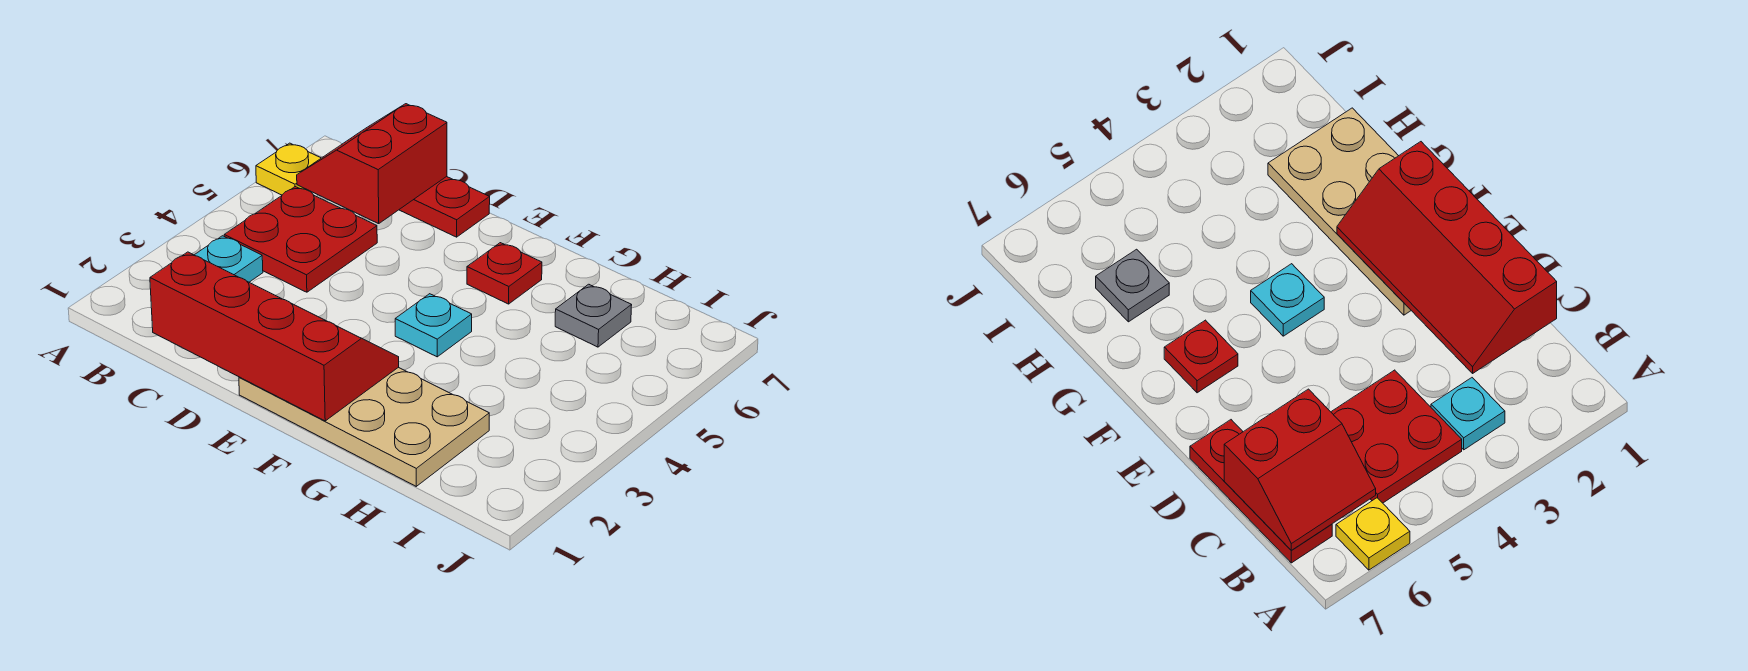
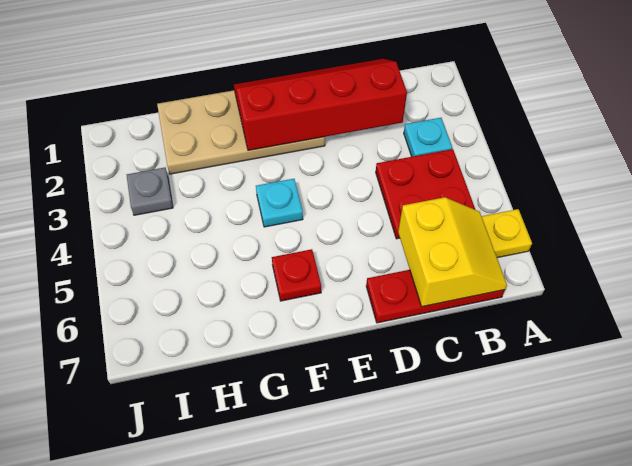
red 2x2 slope [297,104,447,224] -> yellow 2x2 slope [398,197,507,307]
red 2x4 slope [150,252,399,421] -> red 2x4 slope turned to [234,59,407,150]
grey 1x1 plate [555,284,632,347] -> grey 1x1 plate moved to [127,168,173,215]

